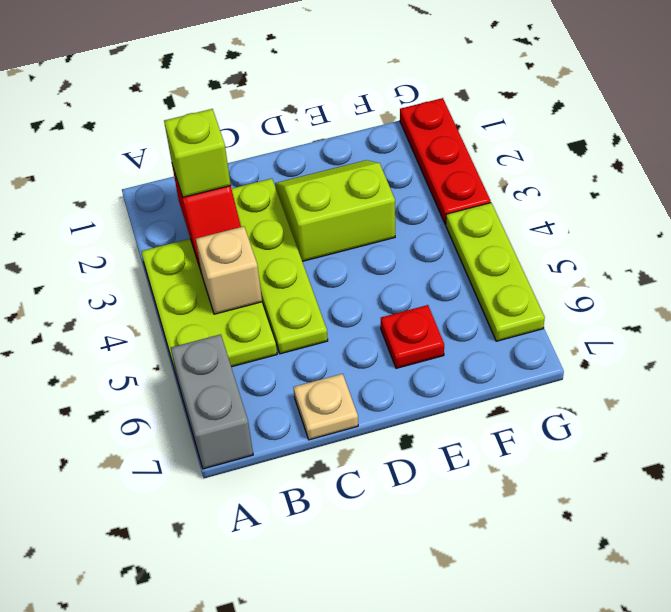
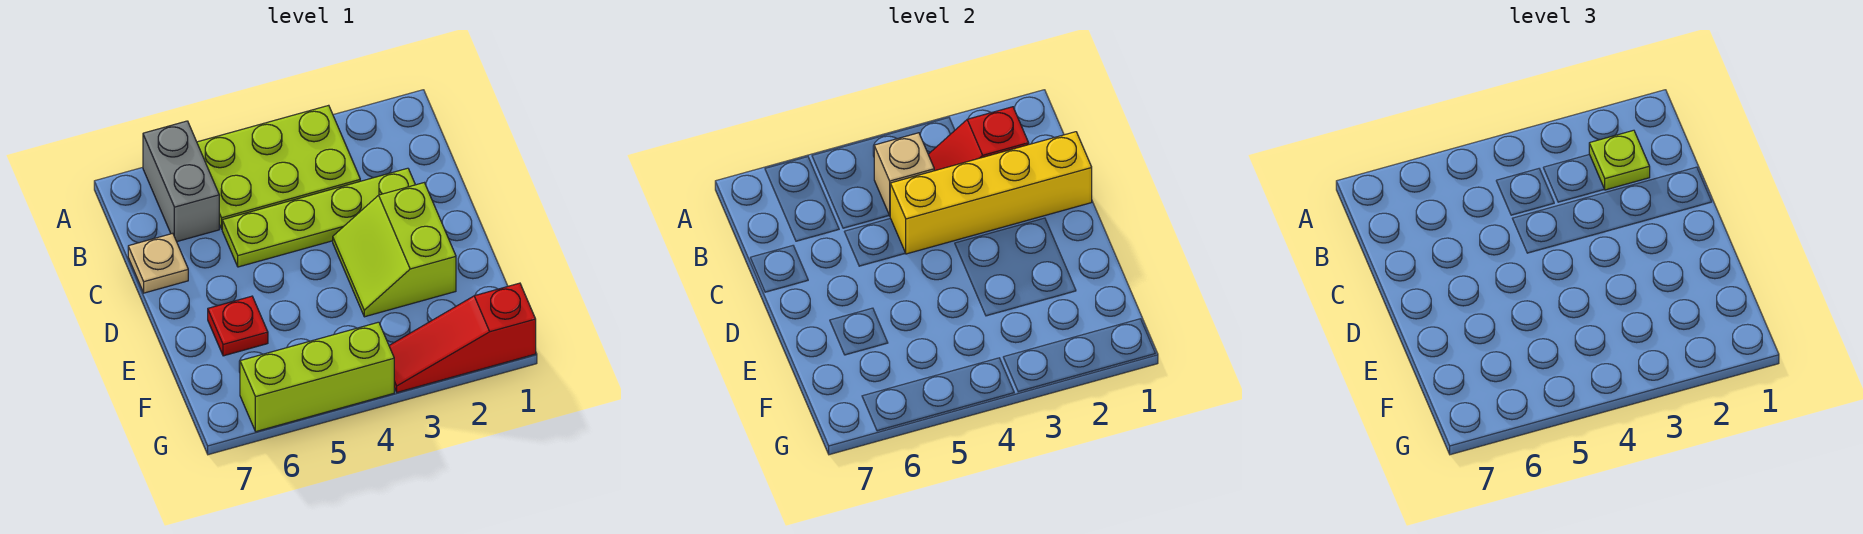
grey 1x2 brick [171,334,253,469] -> grey 1x2 brick turned to [143,121,219,242]
lime 1x1 brick [164,109,231,197] -> lime 1x1 plate [1589,130,1650,190]
none -> yellow 1x4 brick [890,132,1092,254]
lime 2x2 slope [275,160,395,261] -> lime 2x2 slope turned to [333,183,456,317]
red 1x3 plate [400,98,491,225] -> red 1x3 slope [389,283,536,392]
lime 1x3 plate [446,203,545,341] -> lime 1x3 brick [240,322,394,432]

